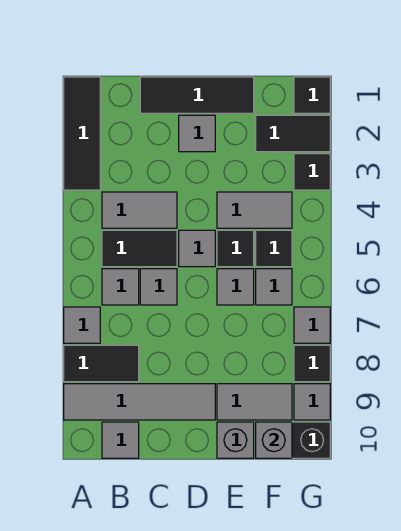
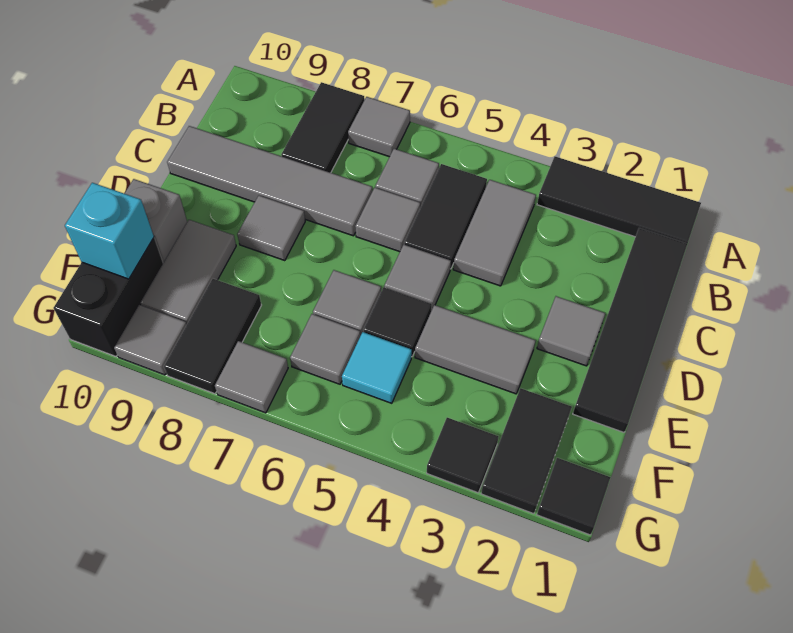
grey 1x4 tile [64,384,215,420] -> grey 1x4 tile turned to [167,126,372,236]
grey 1x1 tile [102,422,139,458] -> grey 1x1 tile moved to [237,196,305,261]
black 1x3 tile [140,77,254,113] -> black 1x4 tile [573,228,687,432]
grey 1x2 tile [217,192,292,228] -> grey 1x2 tile turned to [415,305,536,394]
black 1x1 tile [256,230,292,267] -> cyan 1x1 tile [342,332,412,403]
grey 1x1 brick [256,422,292,458] -> cyan 1x1 brick [65,183,154,279]
black 1x1 tile [294,345,330,382] -> black 1x2 tile [164,279,261,394]

